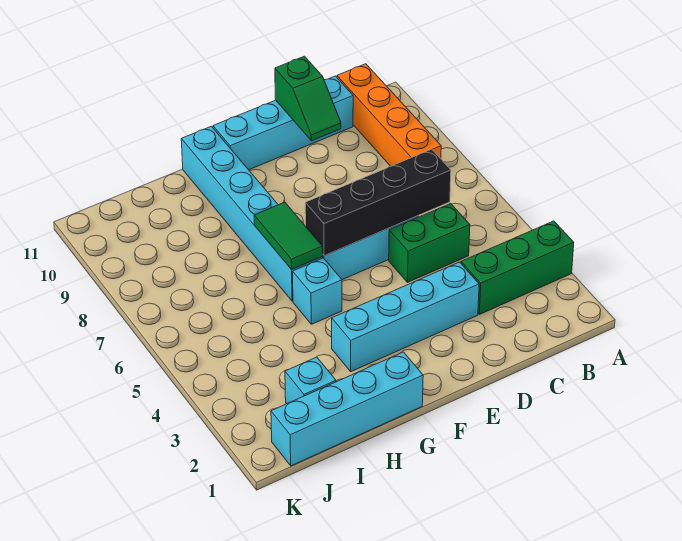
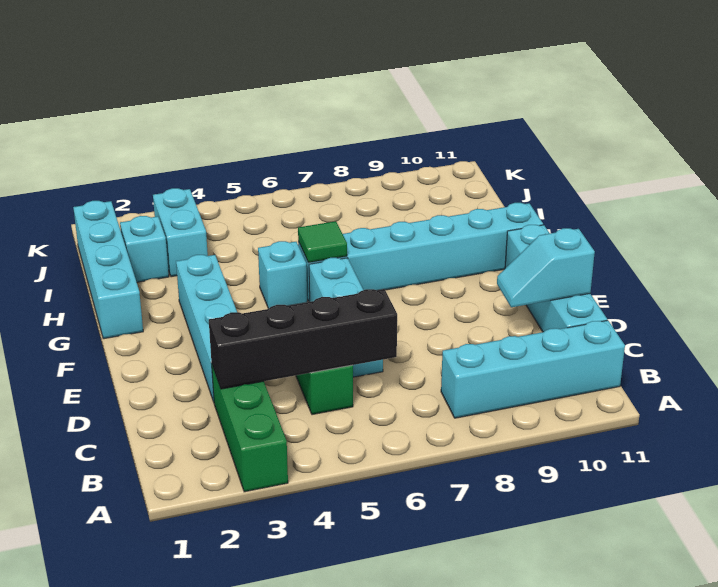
orange 1x4 brick [337,64,441,166] -> cyan 1x4 brick [441,320,625,418]
black 1x4 brick [305,149,451,256] -> black 1x4 brick turned to [209,289,397,389]
green 1x2 slope [275,56,341,141] -> cyan 1x2 slope [497,228,595,307]
green 1x2 tile [254,202,323,269] -> green 1x1 tile [298,221,347,263]
none -> cyan 1x2 brick [153,188,208,277]

